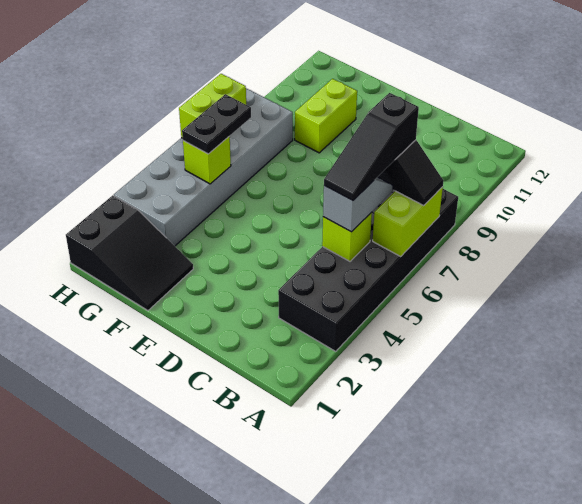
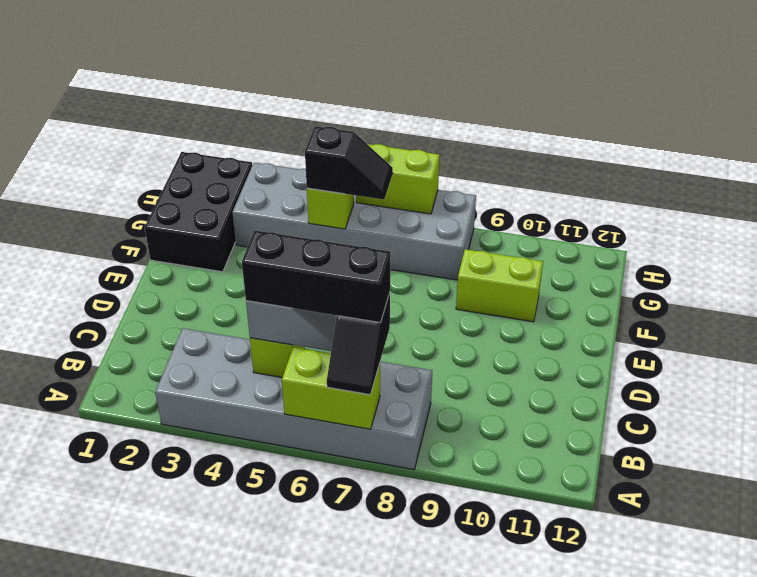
black 2x6 brick [278,189,458,351] -> grey 2x6 brick [155,328,432,470]
black 1x3 slope [324,93,419,200] -> black 1x3 brick [242,231,390,323]
black 2x3 slope [66,195,193,310] -> black 2x3 brick [145,152,252,272]
black 1x2 plate [182,94,251,154] -> black 1x2 slope [305,126,393,200]

